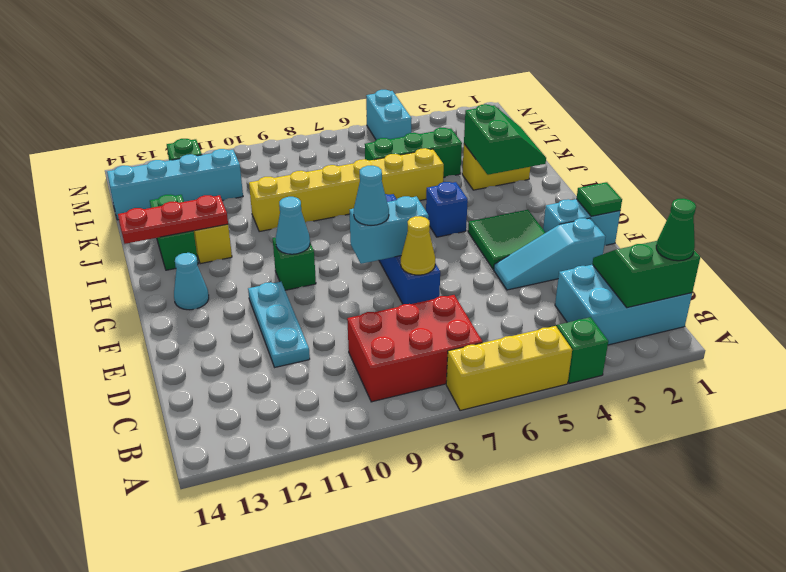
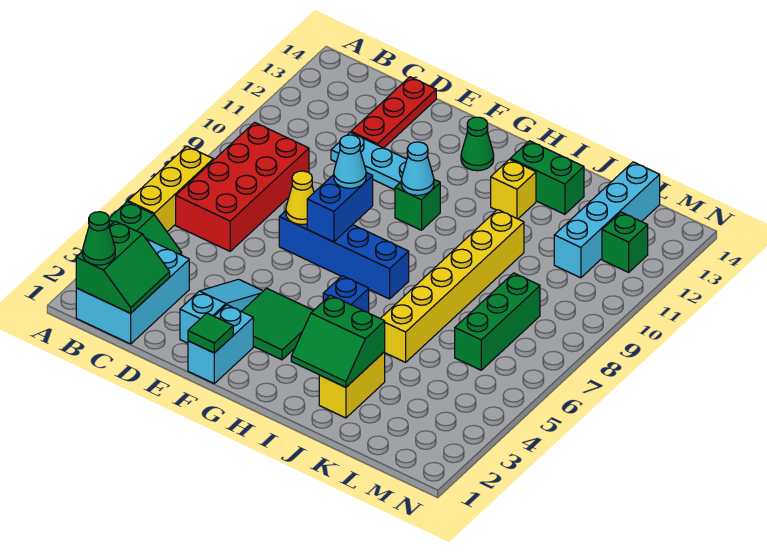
red 2x3 brick [347,295,483,402] -> red 2x4 brick [176,122,309,251]
cyan 1x2 brick [350,196,429,264] -> blue 1x2 brick [307,172,373,242]
cyan 1x1 cone [174,253,209,310] -> green 1x1 cone [461,117,494,171]
red 1x3 plate [118,195,228,244] -> red 1x3 plate moved to [351,77,436,148]
green 1x3 brick [365,128,462,177] -> green 1x3 brick moved to [455,273,540,370]
cyan 1x2 brick [366,90,412,140] -> none

